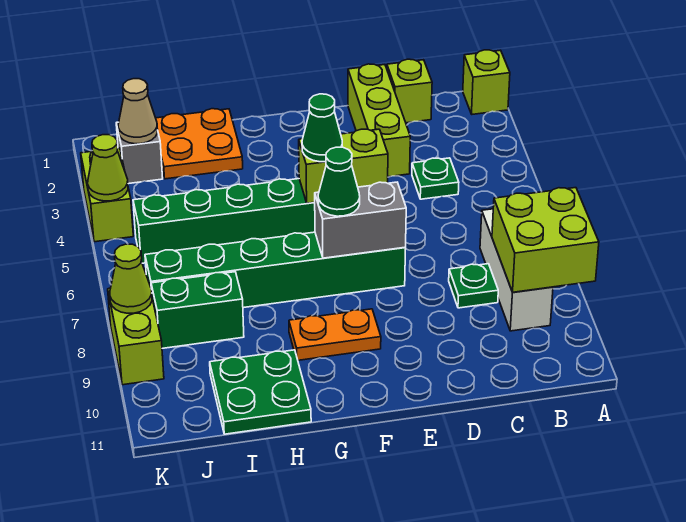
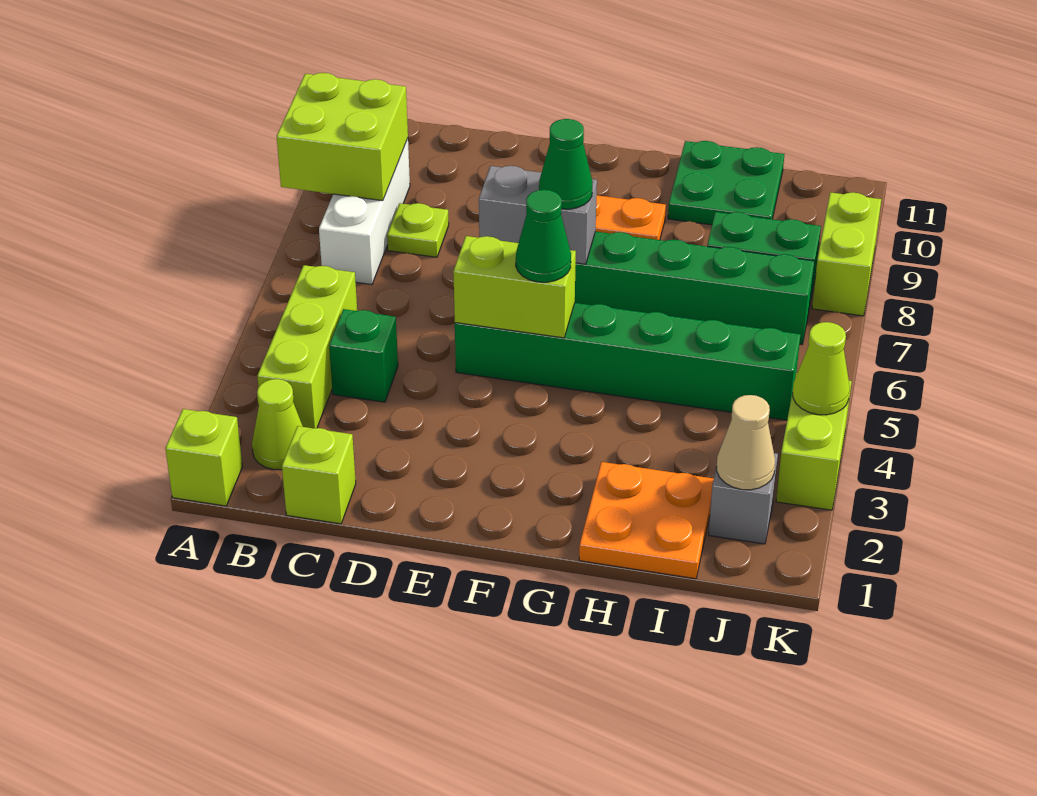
green 1x1 plate [412,158,459,199] -> green 1x1 brick [329,309,398,402]
green 1x1 plate [449,264,498,308] -> lime 1x1 plate [387,203,449,257]
lime 1x3 brick [348,64,410,177] -> lime 1x3 brick moved to [257,265,357,428]
lime 1x1 cone [110,244,152,313] -> lime 1x1 cone moved to [252,379,303,470]

